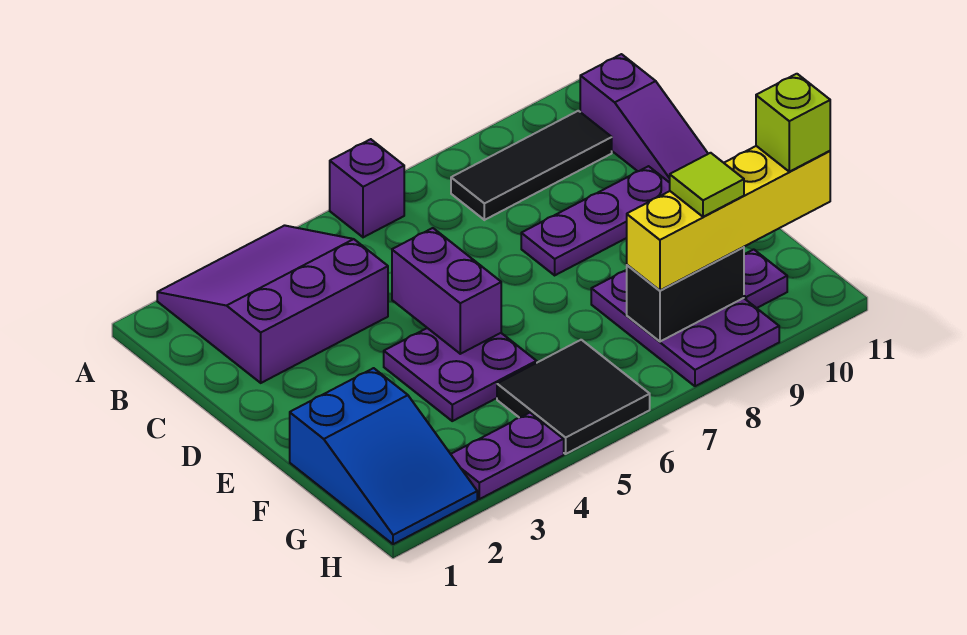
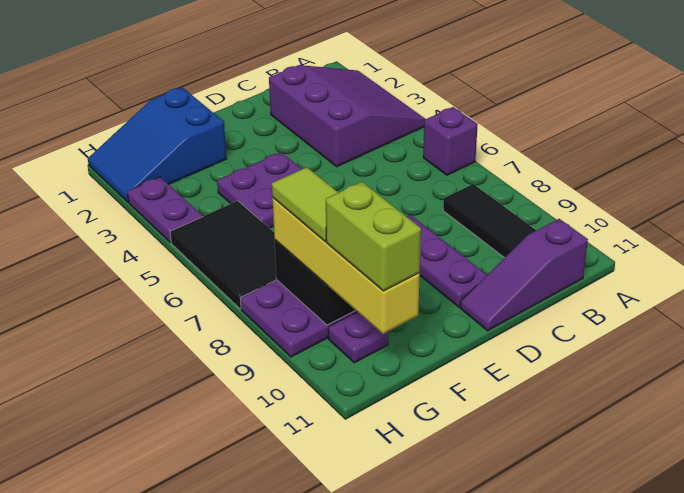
purple 1x2 brick [392,228,501,354] -> none
black 2x2 tile [497,340,650,454] -> black 2x3 tile [170,201,276,309]
lime 1x1 tile [670,153,744,217] -> lime 1x2 tile [272,167,338,242]
lime 1x1 brick [756,74,830,172] -> lime 1x2 brick [326,182,421,291]

